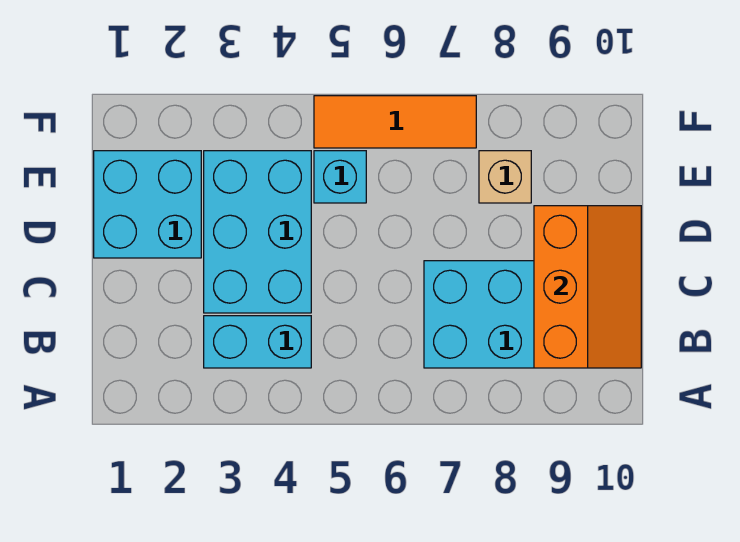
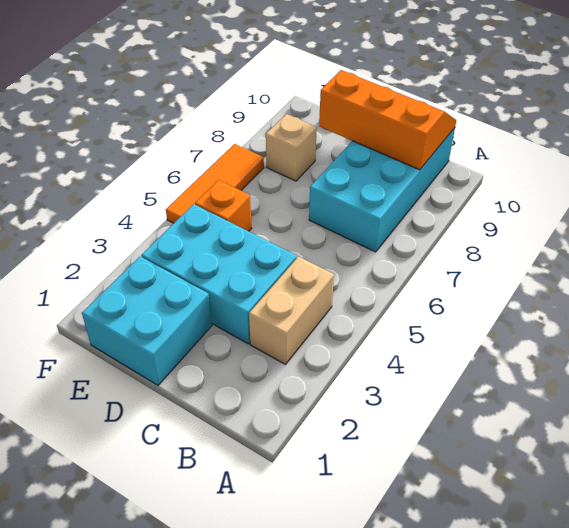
cyan 1x2 brick [204,316,311,368] -> tan 1x2 brick [249,257,334,364]
cyan 1x1 brick [314,151,366,203] -> orange 1x1 brick [195,180,252,231]

